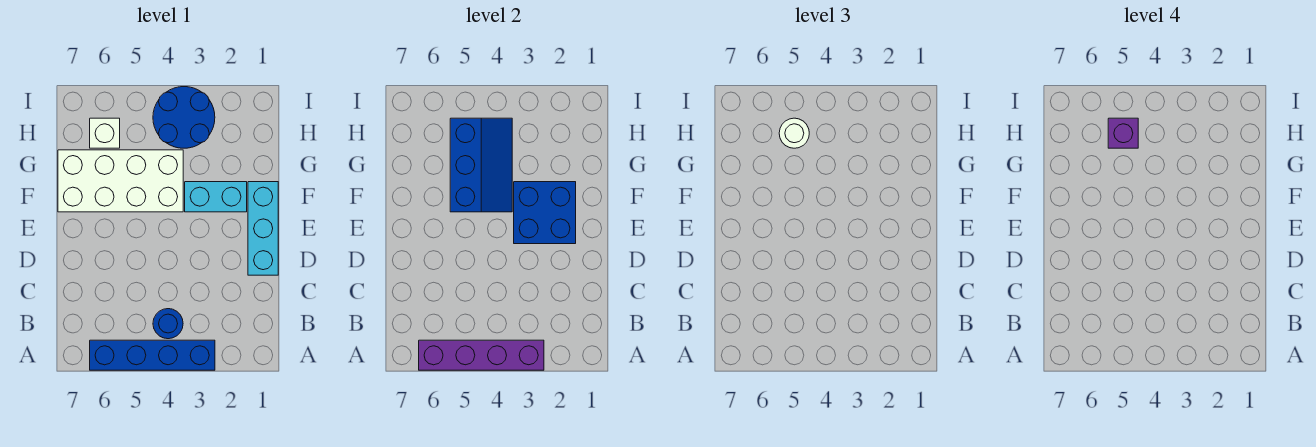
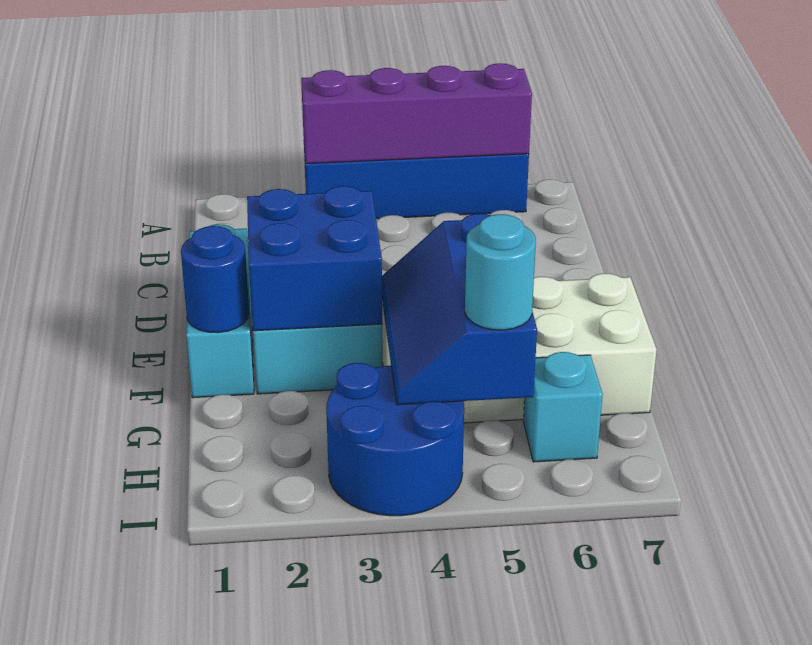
blue 1x1 round brick [153,309,183,339] -> blue 1x1 round brick moved to [181,226,249,333]
white 1x1 round brick [779,118,809,148] -> cyan 1x1 round brick [465,214,536,330]
purple 1x1 brick [1108,118,1138,148] -> none
white 1x1 brick [90,118,120,148] -> cyan 1x1 brick [523,352,603,462]

